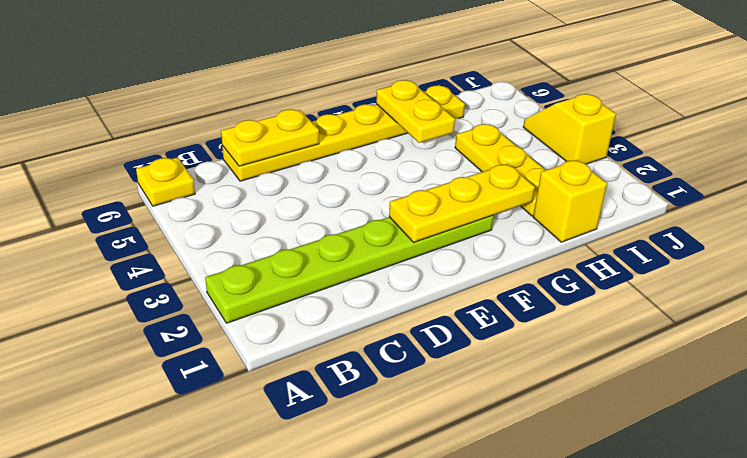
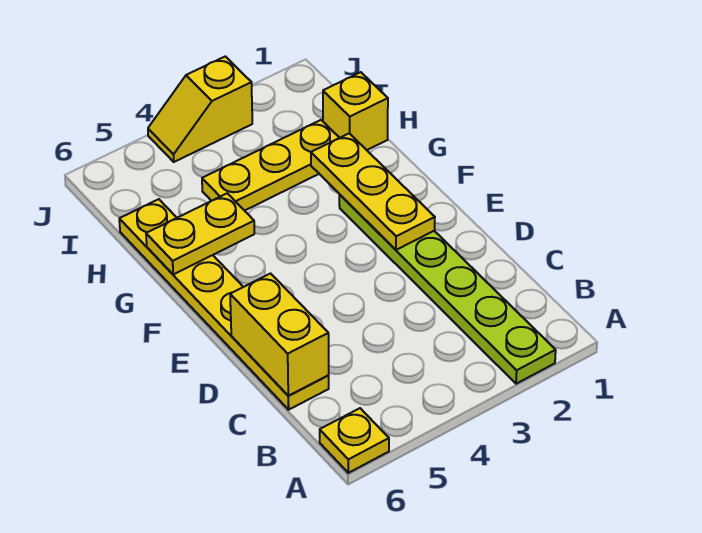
yellow 1x2 plate [221,110,319,166] -> yellow 1x2 brick [230,274,329,396]

